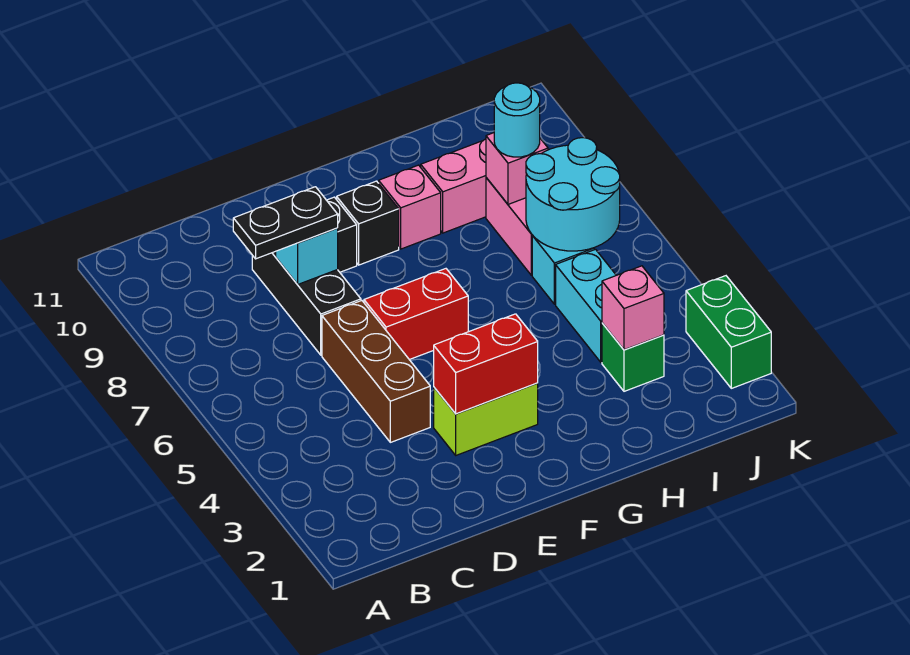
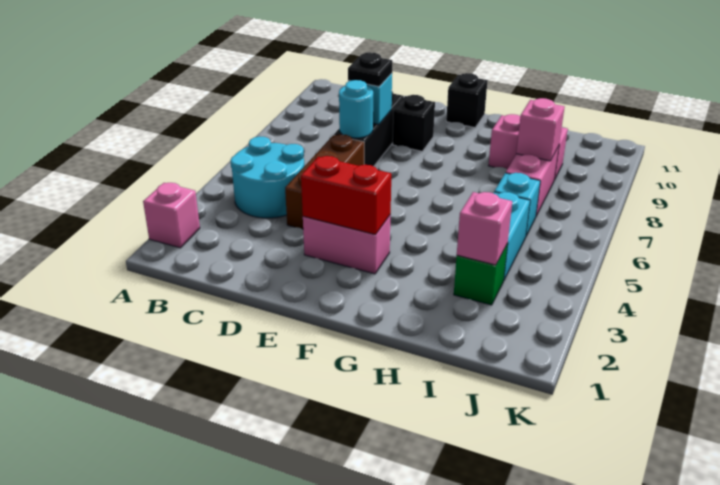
black 1x2 plate [233,187,338,259] -> black 1x1 plate [348,52,392,86]
lime 1x2 brick [434,383,538,455] -> pink 1x2 brick [303,215,391,274]
red 1x2 brick [364,269,468,360] -> none
black 1x1 brick [337,181,399,265] -> black 1x1 brick moved to [446,73,488,128]
pink 1x1 brick [379,165,441,249] -> pink 1x1 brick moved to [143,183,200,248]
cyan 2x2 round brick [526,138,620,251] -> cyan 2x2 round brick moved to [230,136,304,218]
cyan 1x1 round brick [494,83,540,157] -> cyan 1x1 round brick moved to [339,80,373,138]
green 1x2 brick [686,276,771,388] -> none

